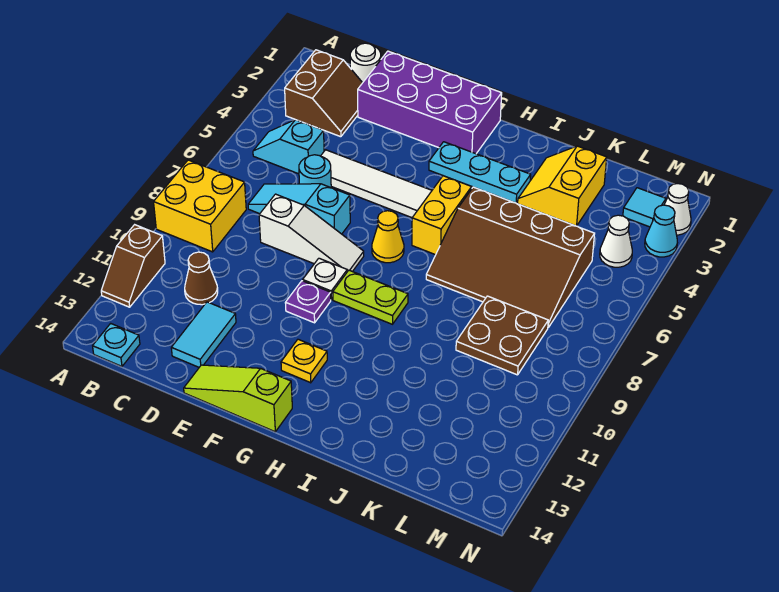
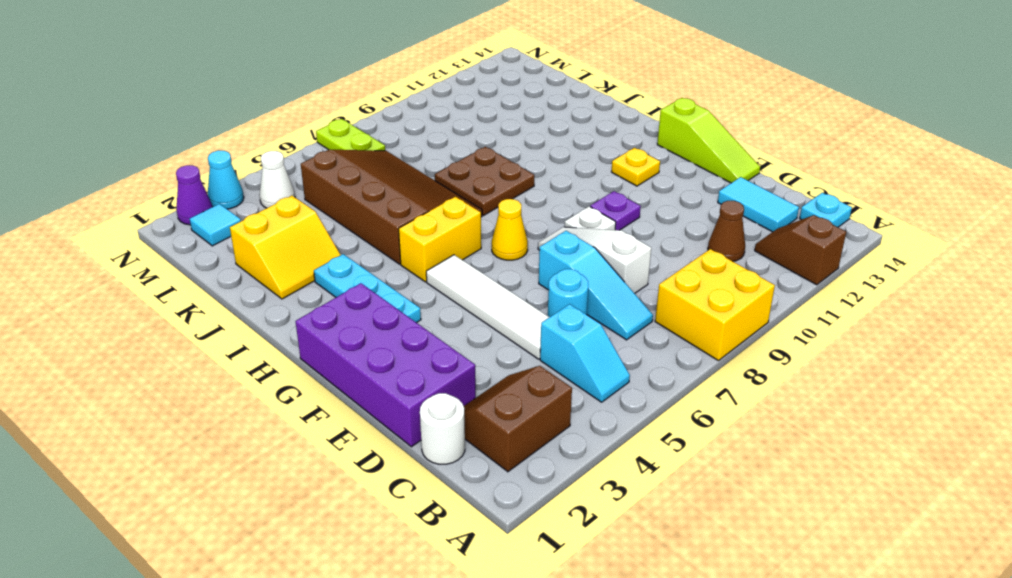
brown 1x2 slope [101,225,165,307] -> brown 1x2 slope turned to [755,215,846,285]
cyan 1x2 tile [171,302,236,367] -> cyan 1x2 tile turned to [718,177,799,232]
lime 1x2 plate [333,270,408,324] -> lime 1x2 plate moved to [316,119,385,151]
brown 2x2 plate [456,296,548,375] -> brown 2x2 plate moved to [435,147,534,215]
white 1x1 cone [664,184,691,235] -> purple 1x1 cone [176,165,212,225]

